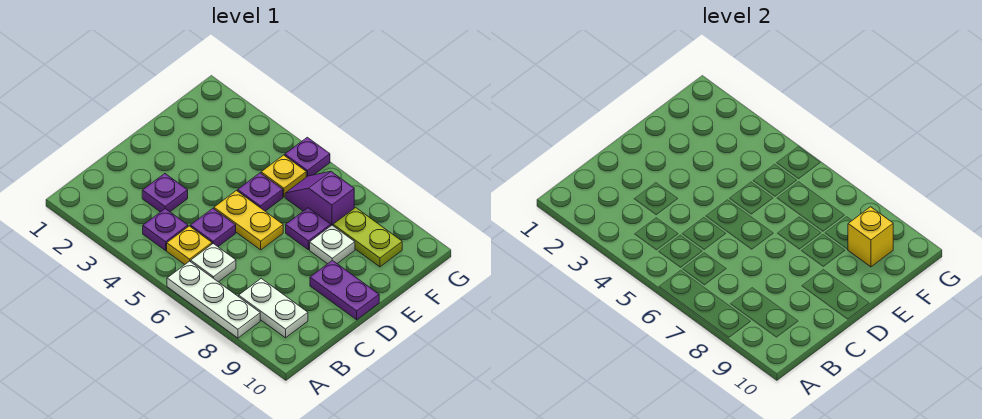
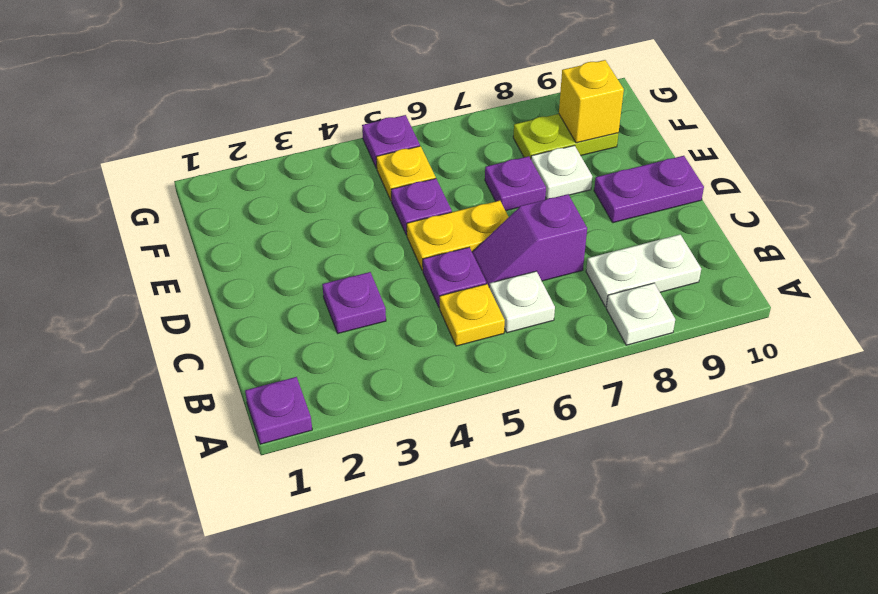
white 1x3 plate [167,261,260,338] -> white 1x1 plate [606,283,675,345]
purple 1x1 plate [143,209,188,250] -> purple 1x1 plate moved to [245,377,312,444]
purple 1x2 slope [285,172,354,225] -> purple 1x2 slope moved to [472,194,587,286]

